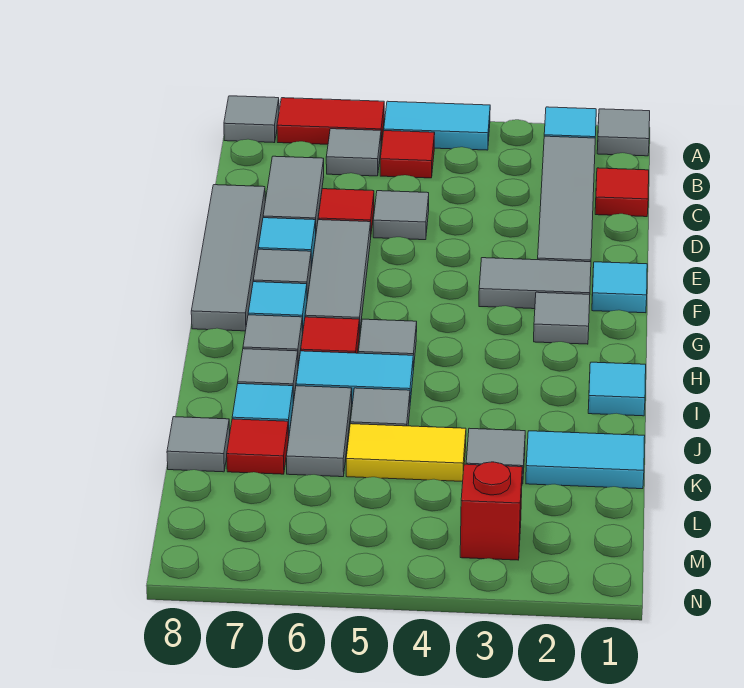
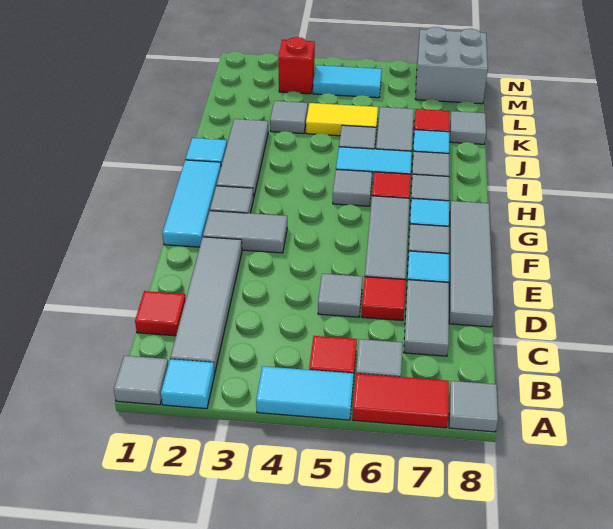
cyan 1x1 tile [592,262,647,313] -> cyan 1x3 tile [162,160,221,247]
none -> grey 1x3 tile [217,119,268,198]
cyan 1x2 tile [526,431,645,489] -> cyan 1x2 tile moved to [313,65,382,98]
none -> grey 2x2 brick [416,27,488,104]

